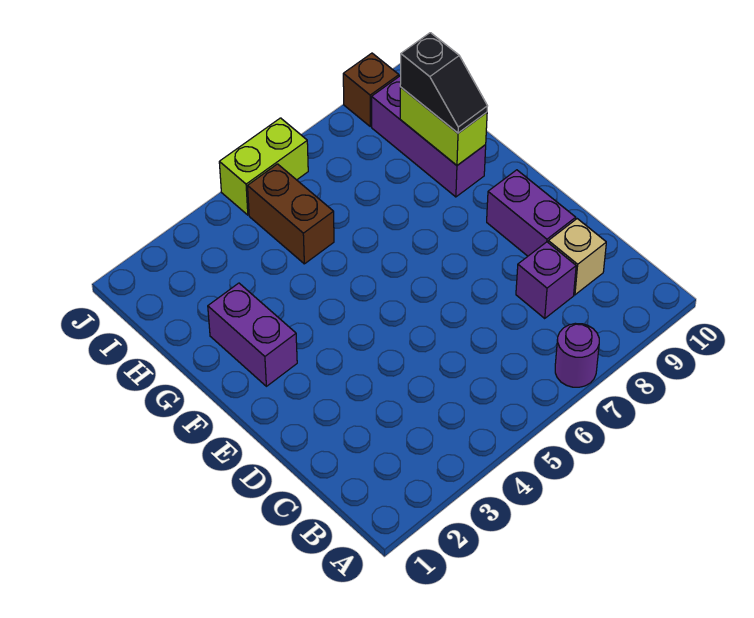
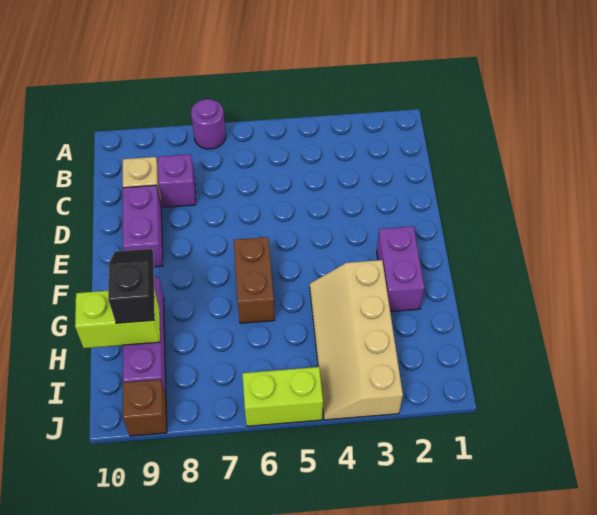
none -> tan 2x4 slope [310,260,403,420]
lime 1x2 brick [400,87,487,165] -> lime 1x2 brick turned to [75,289,160,348]
brown 1x2 brick [248,164,334,264] -> brown 1x2 brick moved to [234,237,275,323]

